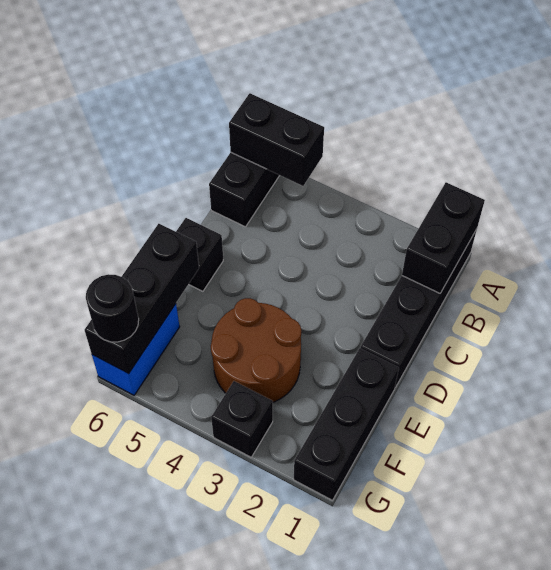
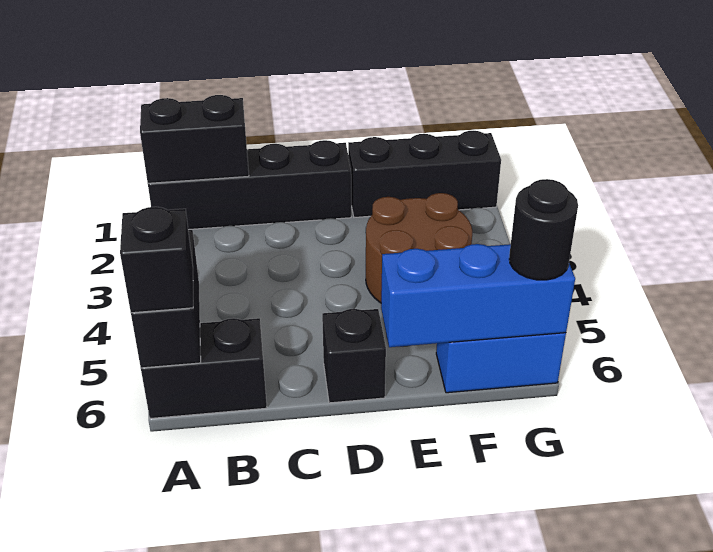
black 1x3 brick [85,224,199,373] -> blue 1x3 brick [381,244,575,347]
black 1x1 brick [211,381,273,457] -> black 1x1 brick moved to [120,207,193,313]

